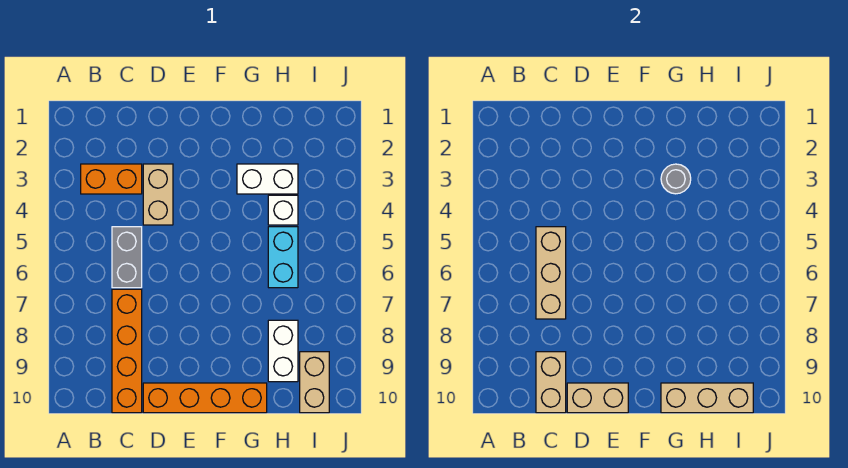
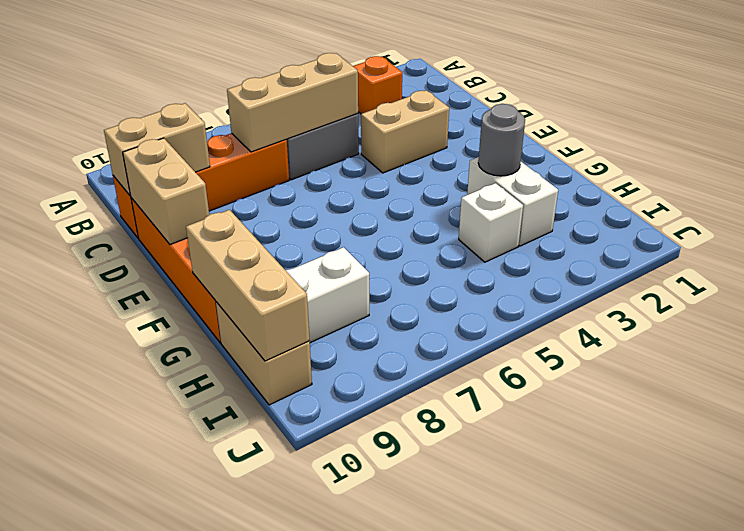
orange 1x2 brick [81,164,142,194] -> orange 1x1 brick [353,56,402,114]
cyan 1x2 brick [268,227,298,288] -> none
tan 1x2 brick [300,352,329,413] -> tan 1x2 brick turned to [216,302,312,405]

